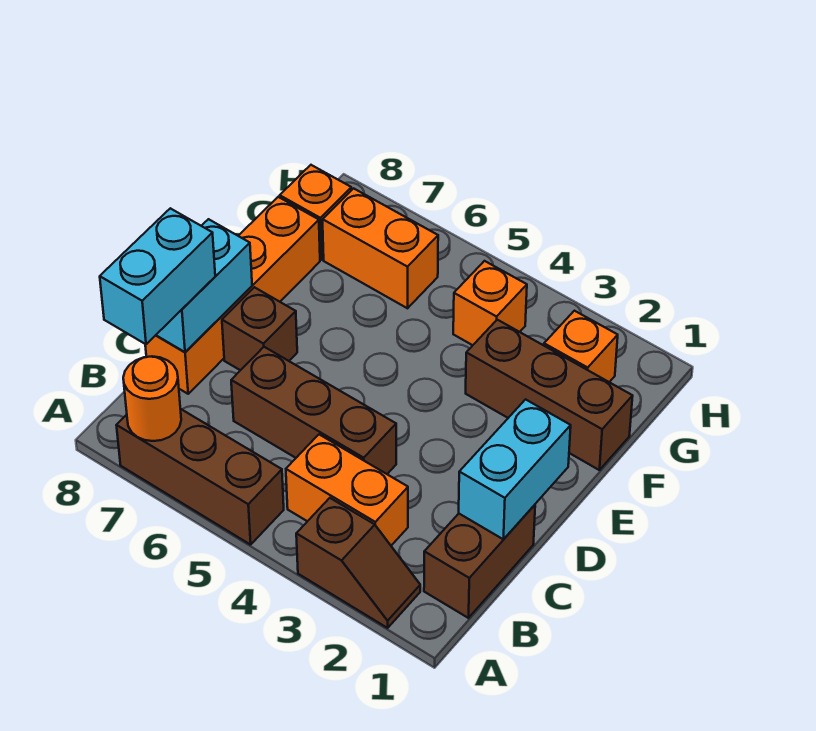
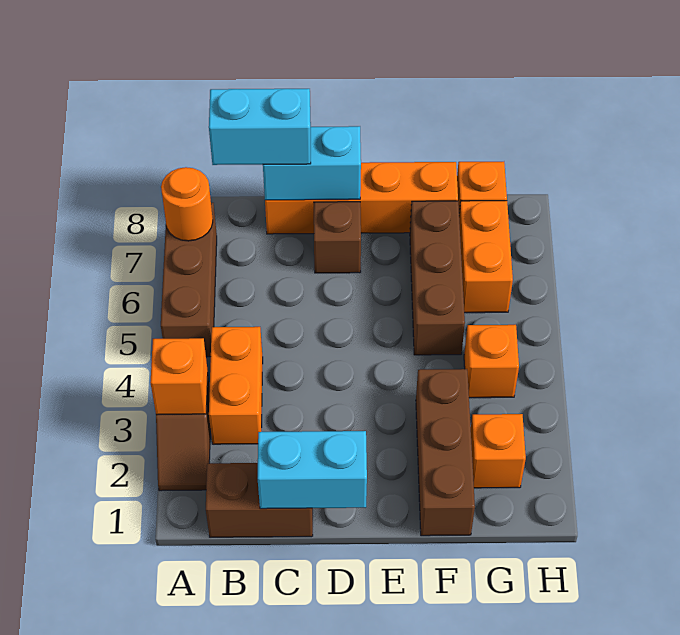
none -> orange 1x1 brick [150,338,208,414]
brown 1x3 brick [231,347,396,474] -> brown 1x3 brick moved to [410,201,465,355]

